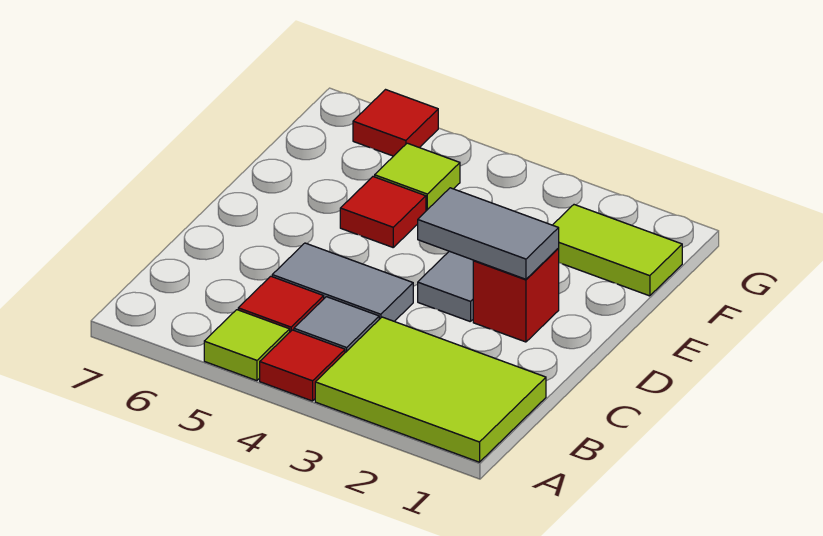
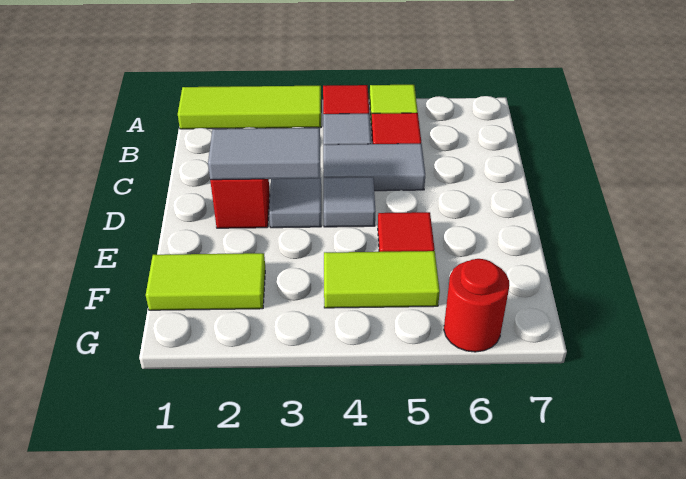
lime 2x3 tile [315,317,546,462] -> lime 1x3 tile [178,86,321,129]
none -> grey 1x1 tile [324,177,375,227]
lime 1x1 tile [375,143,460,211] -> lime 1x2 tile [324,251,440,308]
red 1x1 tile [353,90,438,156] -> red 1x1 round brick [444,259,509,352]

